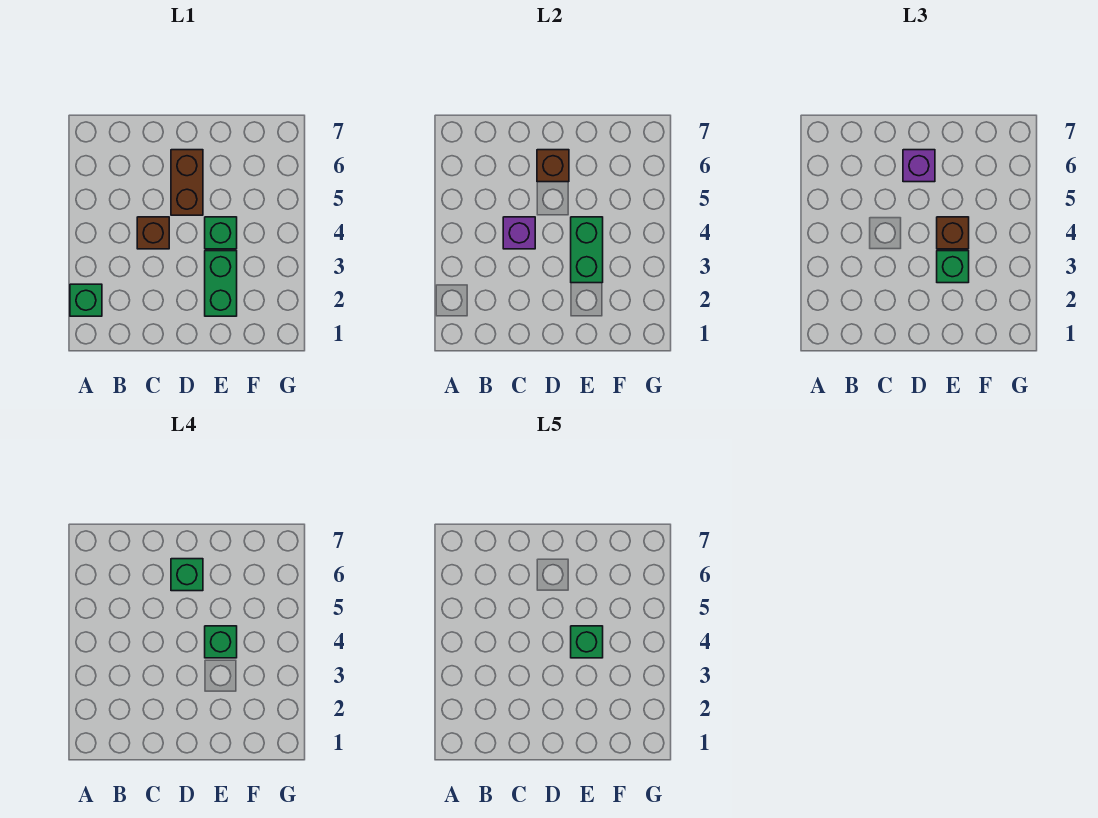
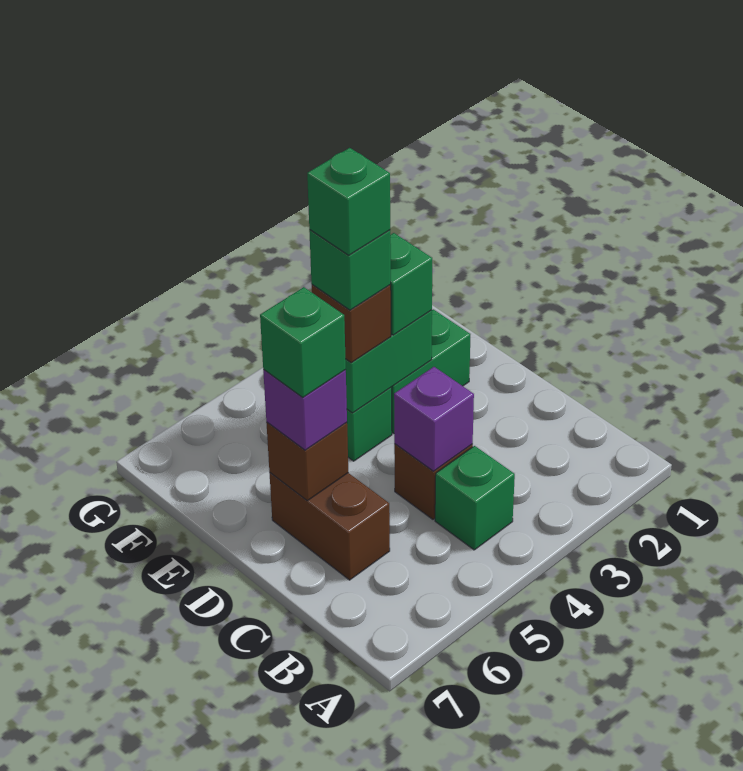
green 1x1 brick [70,284,102,316] -> green 1x1 brick moved to [435,446,515,550]
brown 1x2 brick [171,150,203,215] -> brown 1x2 brick turned to [270,473,390,580]

